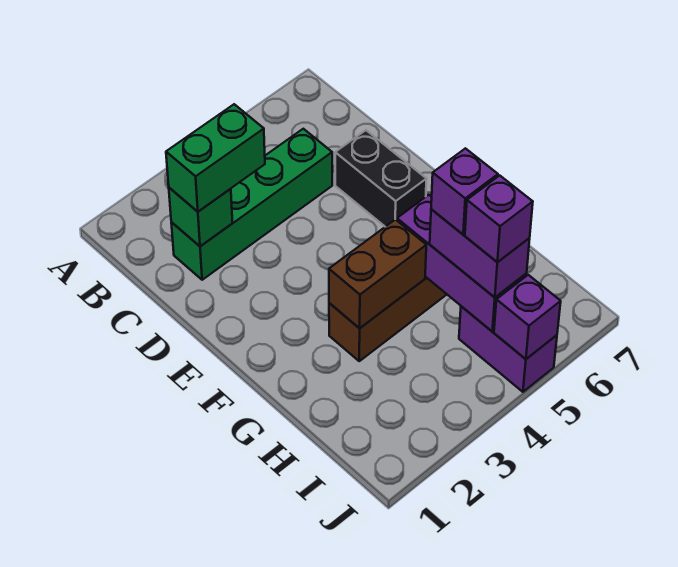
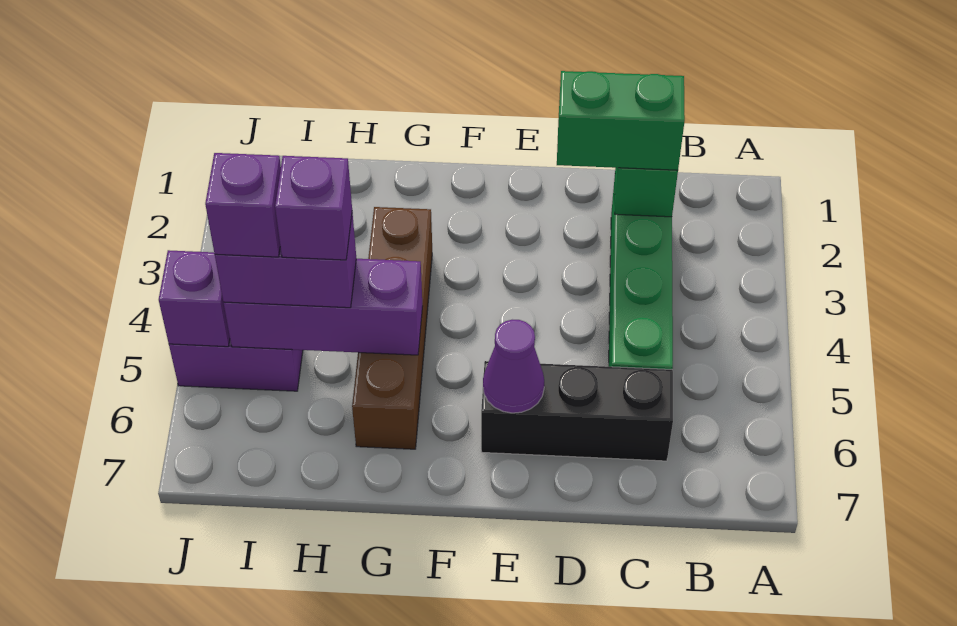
green 1x2 brick [166,104,265,212] -> green 1x2 brick turned to [557,71,685,170]
black 1x2 brick [335,130,426,227] -> black 1x3 brick [481,361,673,461]
none -> purple 1x1 cone [483,320,544,413]
brown 1x2 brick [329,219,426,328] -> none

